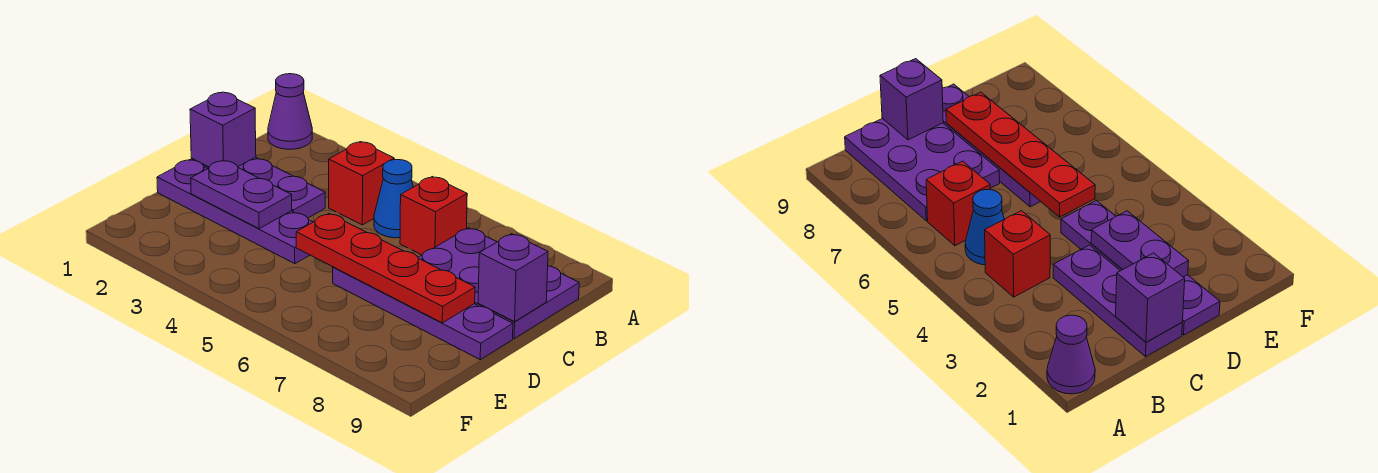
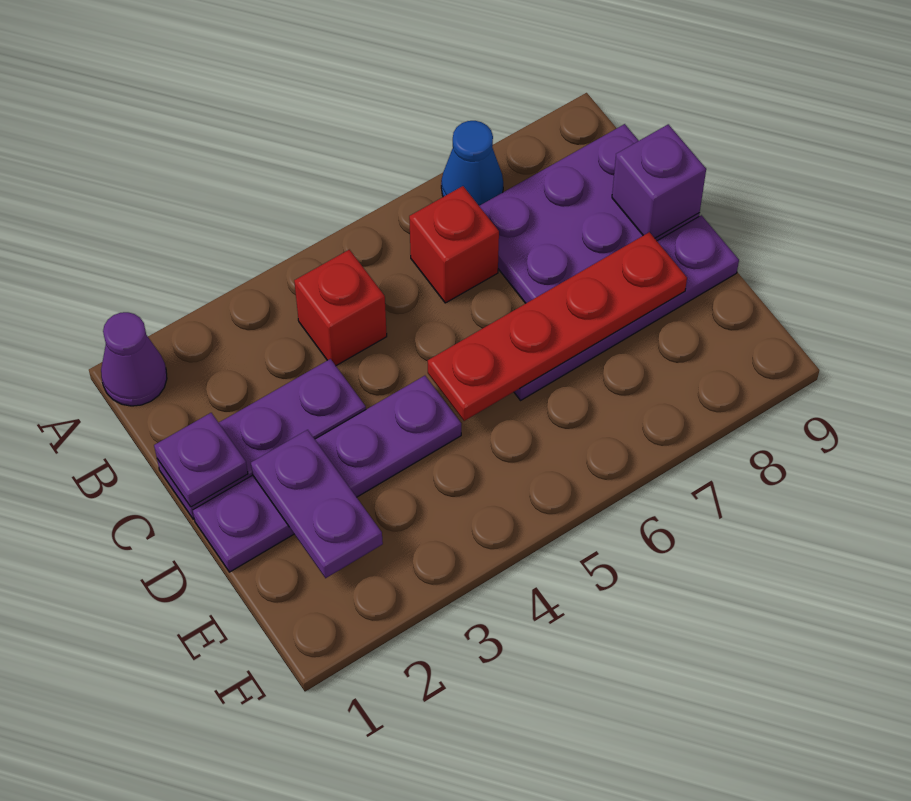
blue 1x1 cone [374,160,413,238] -> blue 1x1 cone moved to [441,121,503,206]
purple 1x1 brick [190,92,256,167] -> purple 1x1 plate [154,413,248,507]
purple 1x2 plate [191,160,292,229] -> purple 1x2 plate turned to [251,430,383,578]

